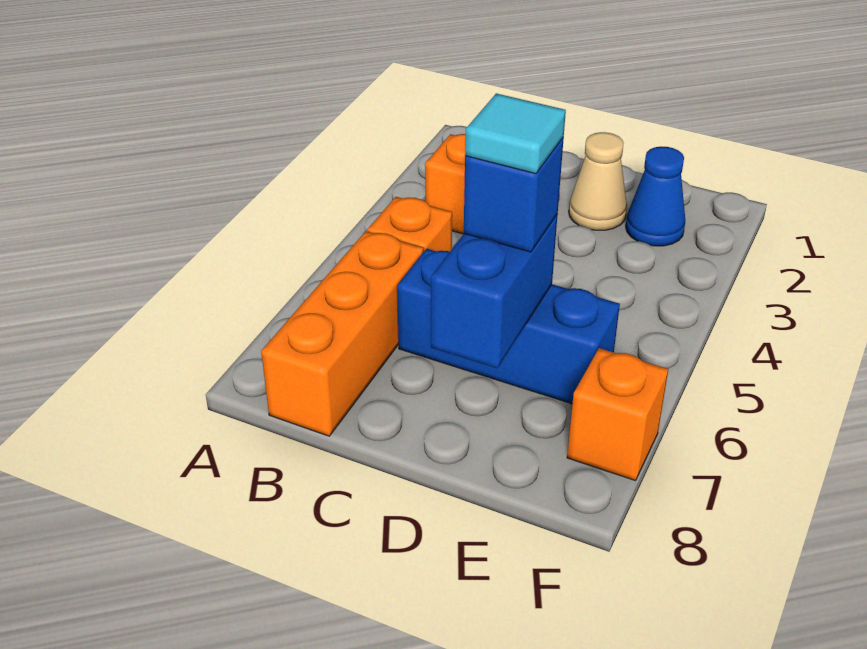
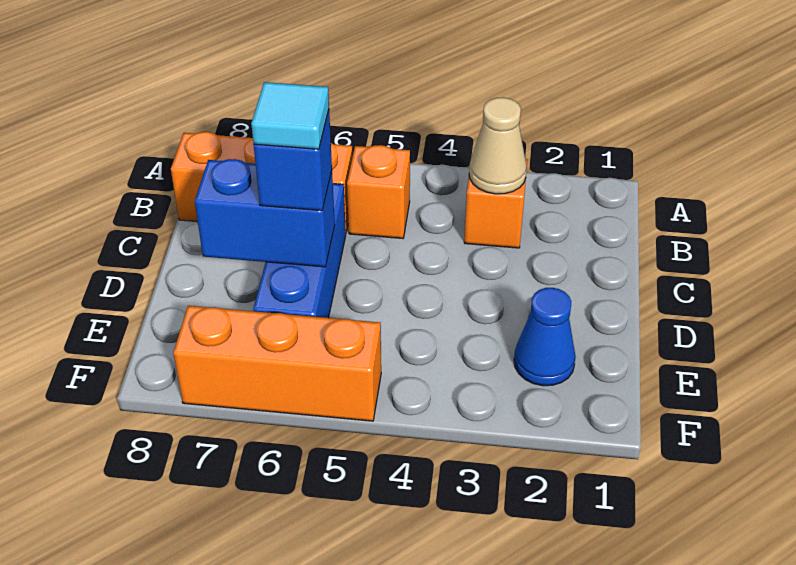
tan 1x1 cone [569,132,627,230] -> tan 1x1 cone moved to [469,98,527,194]
orange 1x1 brick [567,348,668,481] -> orange 1x3 brick [173,306,381,421]

